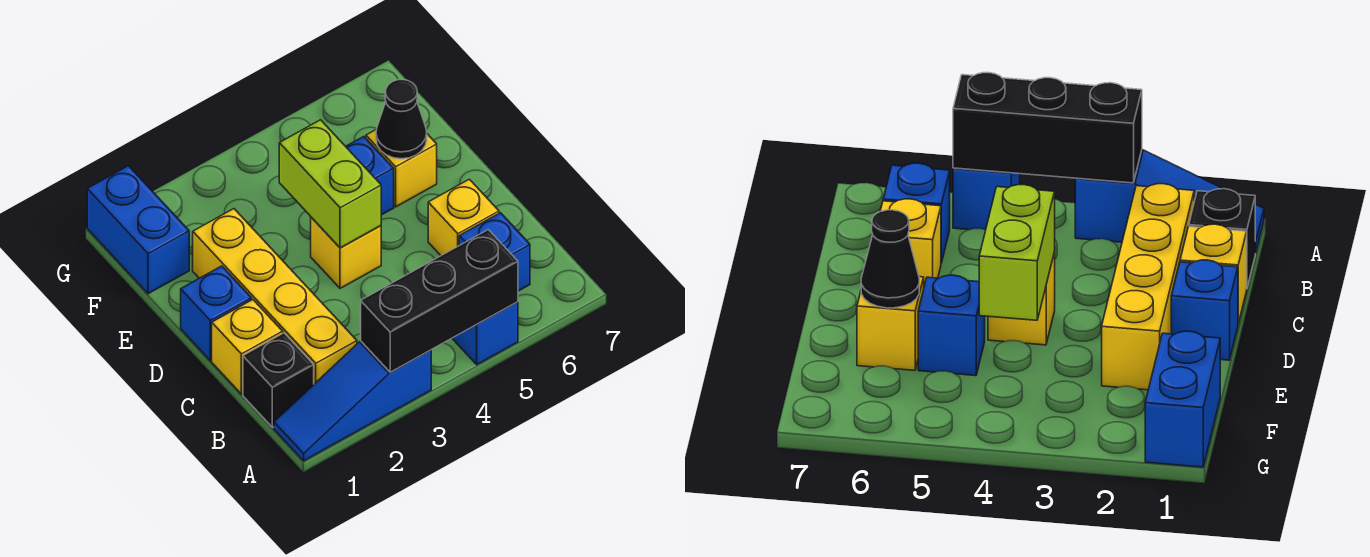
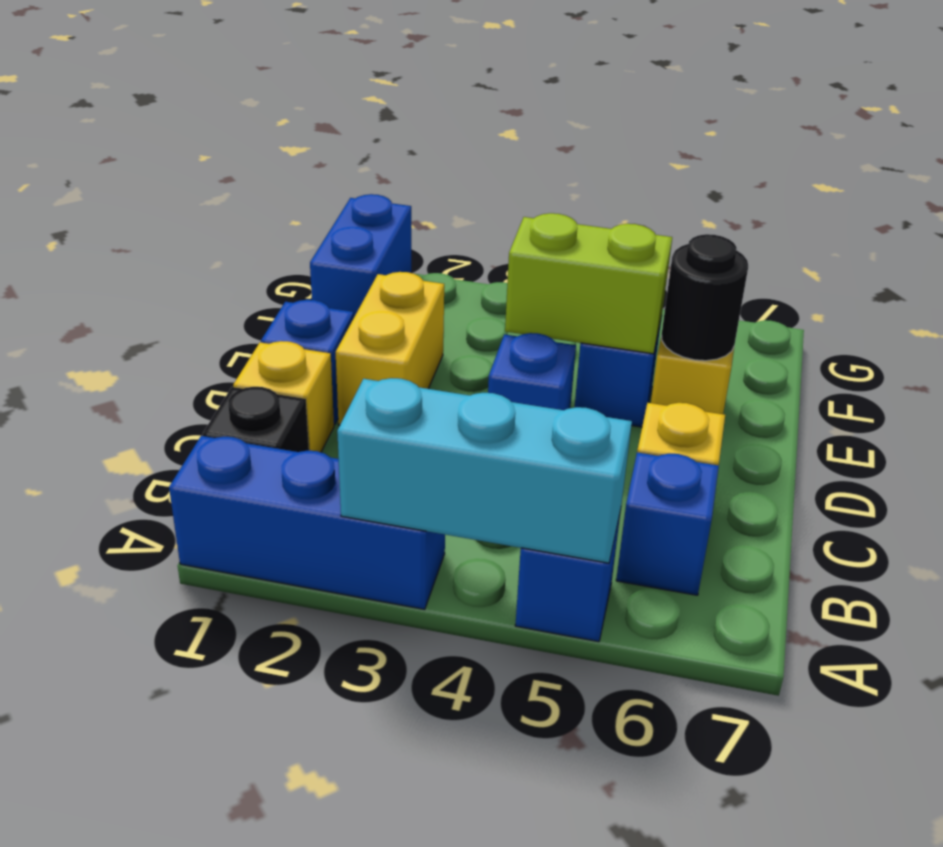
blue 1x3 slope [274,341,431,461] -> blue 1x3 brick [169,436,445,609]
black 1x3 brick [361,230,518,372] -> cyan 1x3 brick [337,378,632,563]
yellow 1x4 brick [193,209,357,384] -> yellow 1x2 brick [336,272,444,425]
yellow 1x1 brick [311,217,381,288] -> blue 1x1 brick [488,333,576,410]
lime 1x2 brick [279,120,381,248] -> lime 1x2 brick turned to [505,213,672,354]
black 1x1 cone [376,80,427,159] -> black 1x1 round brick [662,234,748,361]

